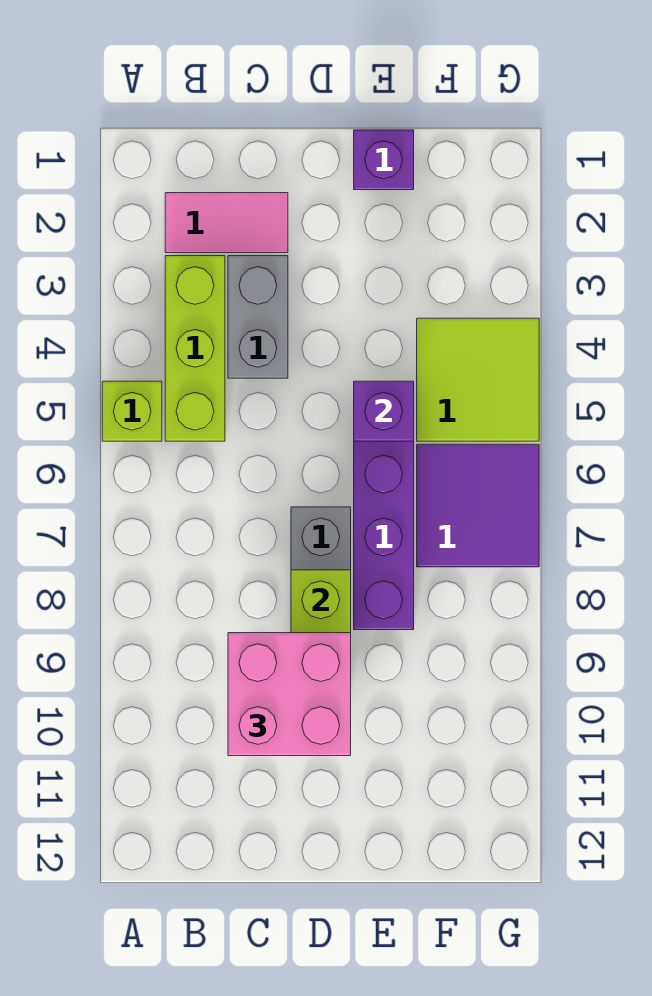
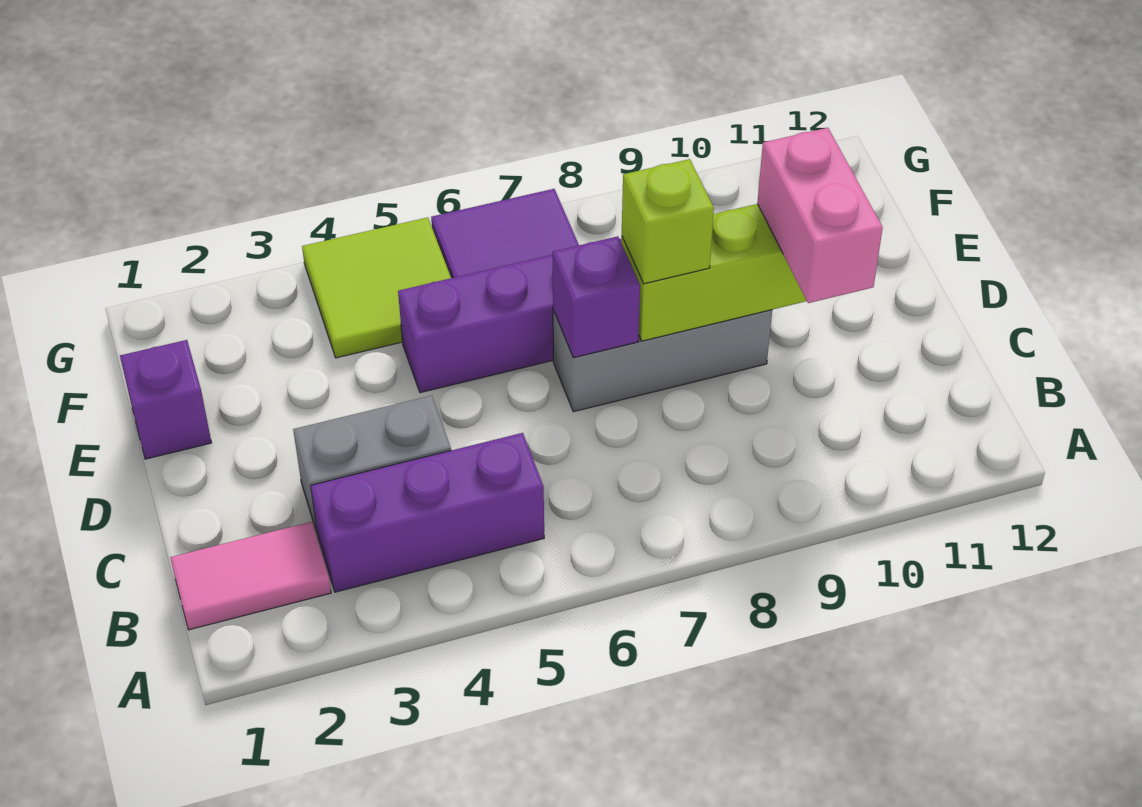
lime 1x1 brick [102,381,162,441] -> lime 1x1 brick moved to [622,159,714,284]
pink 1x2 tile [165,193,288,253] -> pink 1x2 tile turned to [170,522,331,630]
lime 1x3 brick [165,256,225,441] -> purple 1x3 brick [311,433,544,592]
pink 2x2 brick [228,633,351,756] -> pink 1x2 brick [757,128,883,303]
purple 1x1 brick [354,381,414,441] -> purple 1x1 brick moved to [552,236,640,358]

